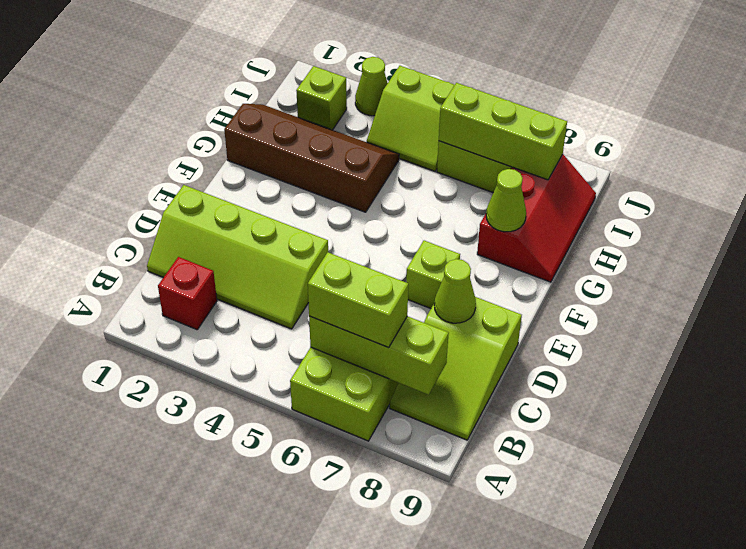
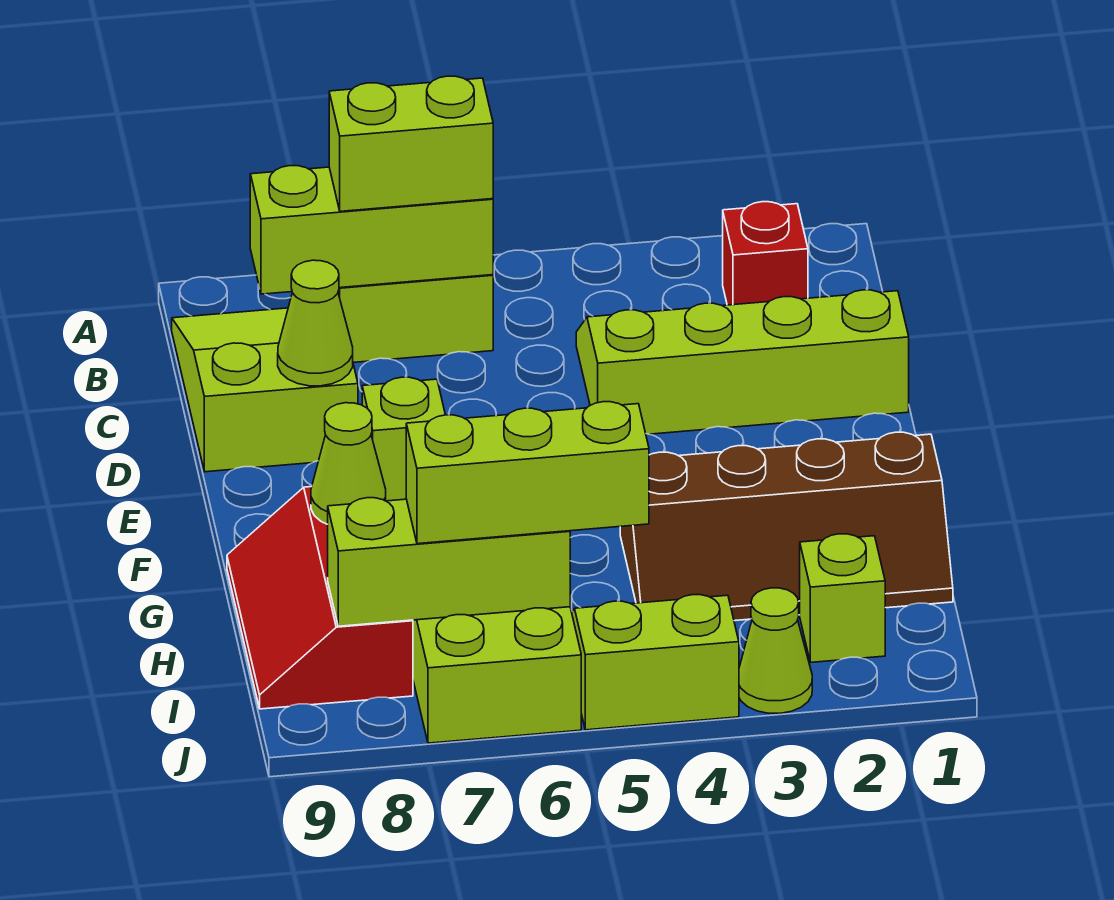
none -> lime 1x3 brick [406,402,649,544]

